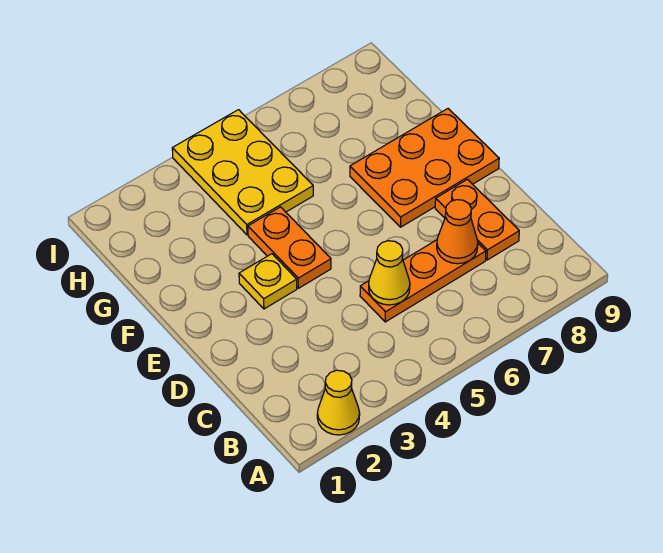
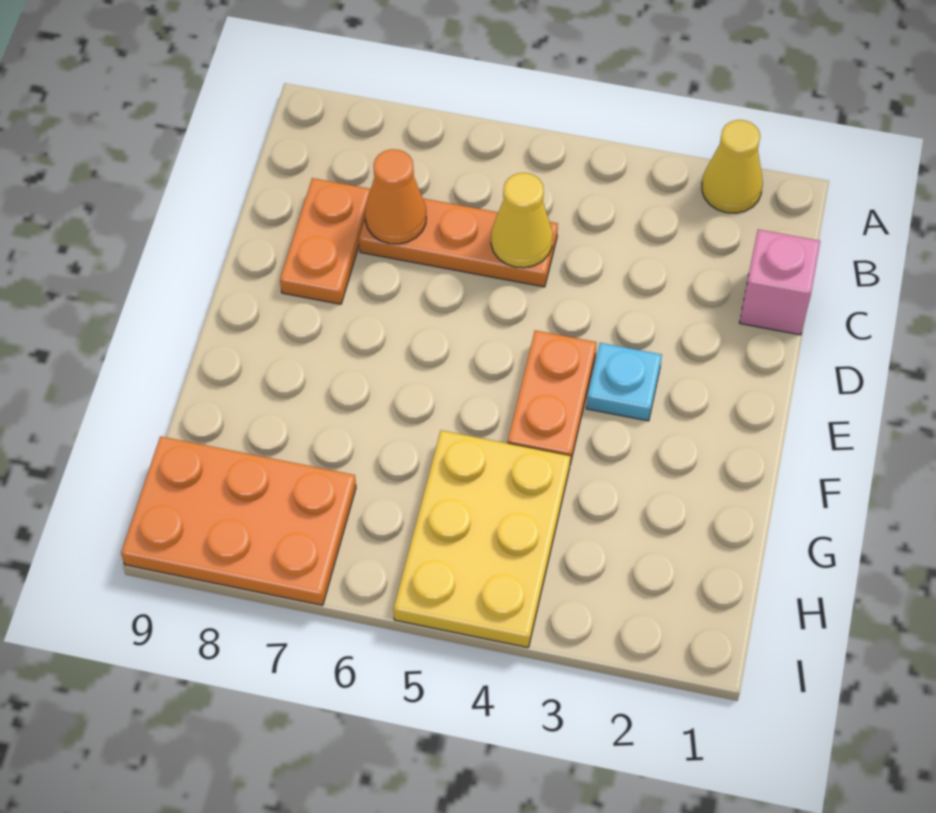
none -> pink 1x1 brick [740,230,820,335]
yellow 1x1 plate [239,254,297,309] -> cyan 1x1 plate [586,343,662,421]
orange 2x3 plate [350,109,499,227] -> orange 2x3 plate moved to [121,436,356,605]

